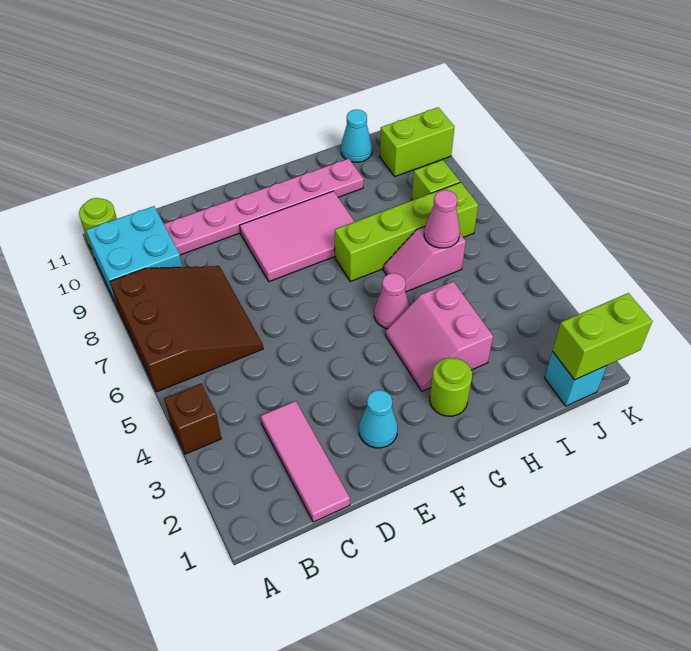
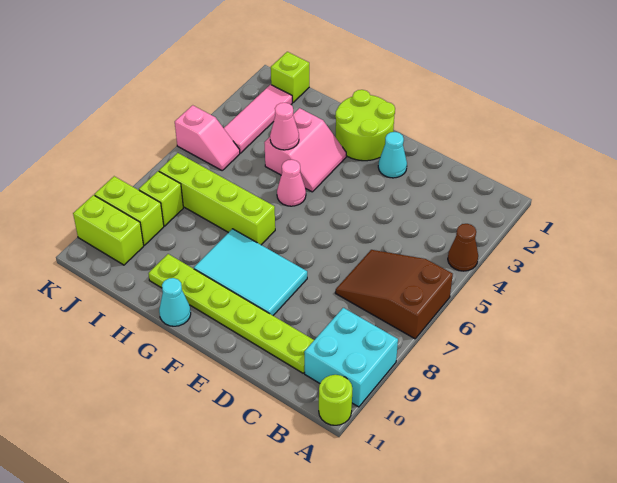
brown 1x1 brick [164,384,221,454] -> brown 1x1 cone [448,224,478,271]
brown 3x3 slope [110,266,263,392] -> brown 2x3 slope [336,250,453,339]
pink 1x3 tile [261,401,350,522] -> pink 1x3 tile moved to [224,85,292,153]
pink 1x6 plate [164,159,364,255] -> lime 1x6 plate [148,254,314,373]
pink 2x3 tile [240,191,355,282] -> cyan 2x3 tile [194,229,307,315]
lime 1x1 round brick [430,358,472,416] -> lime 2x2 round brick [335,90,395,161]
pink 1x2 slope [383,227,466,292] -> pink 1x2 slope moved to [175,105,240,170]
pink 1x1 cone [424,190,460,248] -> pink 1x1 cone moved to [270,103,299,150]
cyan 1x1 cone [341,110,372,162] -> cyan 1x1 cone moved to [159,278,191,326]
cyan 1x1 brick [545,352,607,406] -> lime 1x1 brick [271,52,309,102]
lime 1x2 brick [552,293,652,380] -> lime 1x2 brick moved to [94,176,164,245]

